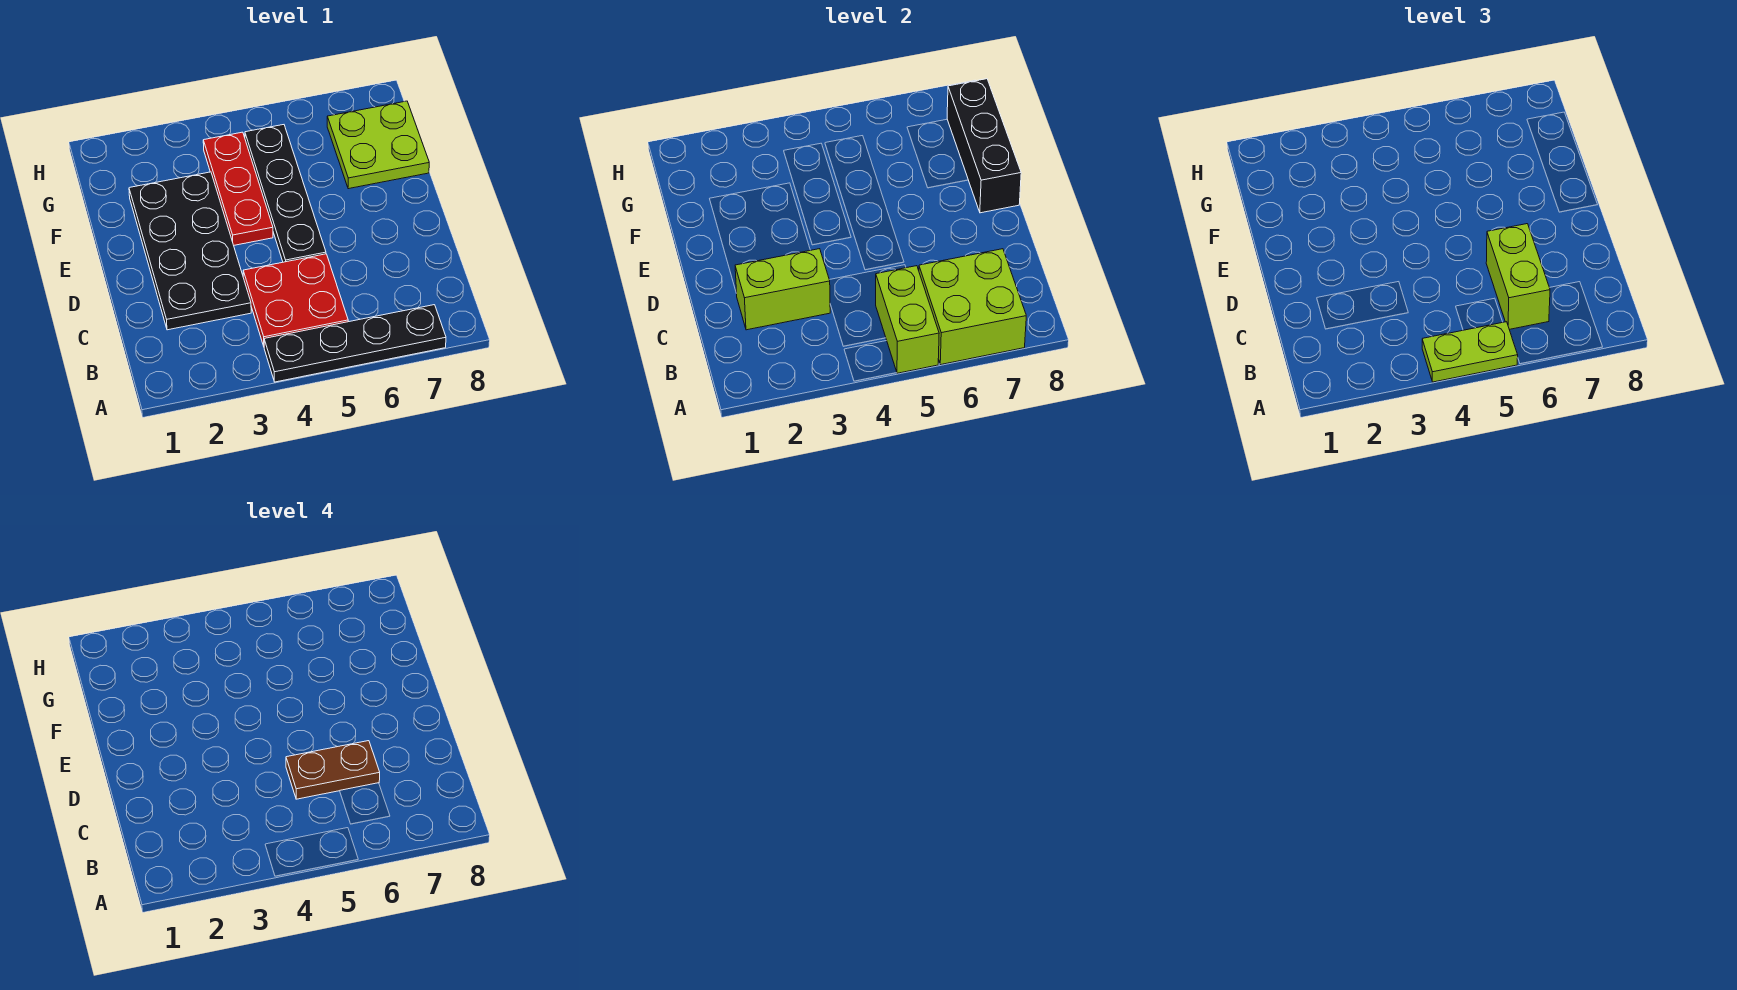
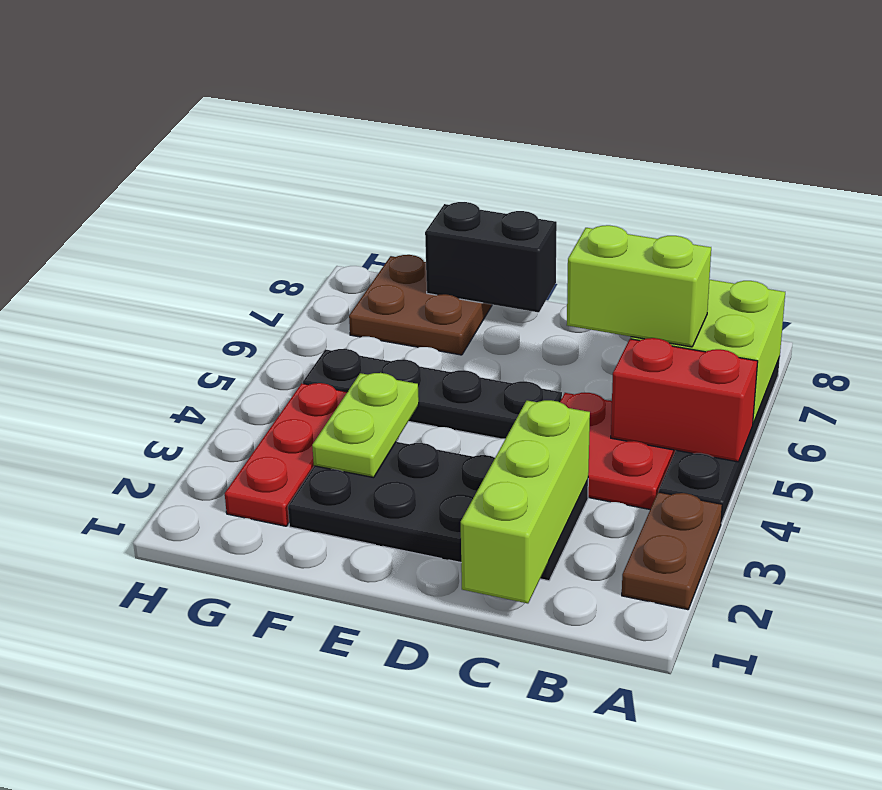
lime 1x2 plate [1422,322,1518,382] -> lime 1x2 plate moved to [312,373,419,478]
lime 1x2 brick [876,266,939,373] -> red 1x2 brick [611,338,758,462]
lime 1x2 brick [735,249,830,330] -> lime 1x3 brick [461,400,590,603]
brown 1x2 plate [286,741,380,799] -> brown 1x2 plate moved to [622,492,722,610]
red 1x3 plate [203,132,273,245] -> red 1x3 plate turned to [225,383,347,526]
black 1x3 brick [947,79,1021,213] -> black 1x2 brick [425,202,557,312]
lime 2x2 plate [327,101,429,189] -> brown 2x2 plate [349,255,492,355]

